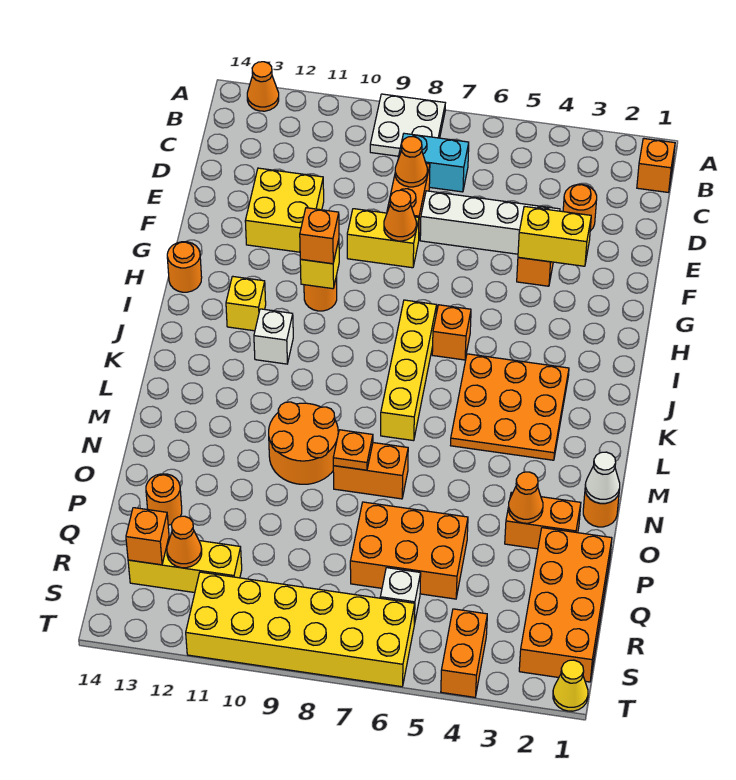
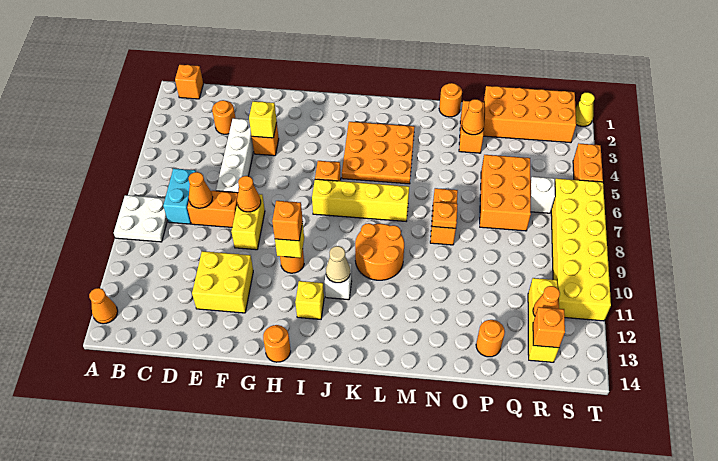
yellow 1x2 brick [518,206,591,266] -> yellow 1x1 brick [249,101,277,138]
none -> tan 1x1 cone [326,246,350,283]
orange 2x2 round brick [269,402,338,484] -> orange 2x2 round brick moved to [355,223,404,280]
white 1x1 cone [585,452,620,503] -> none
orange 1x2 brick [441,609,487,697] -> orange 1x2 brick turned to [573,143,603,182]

